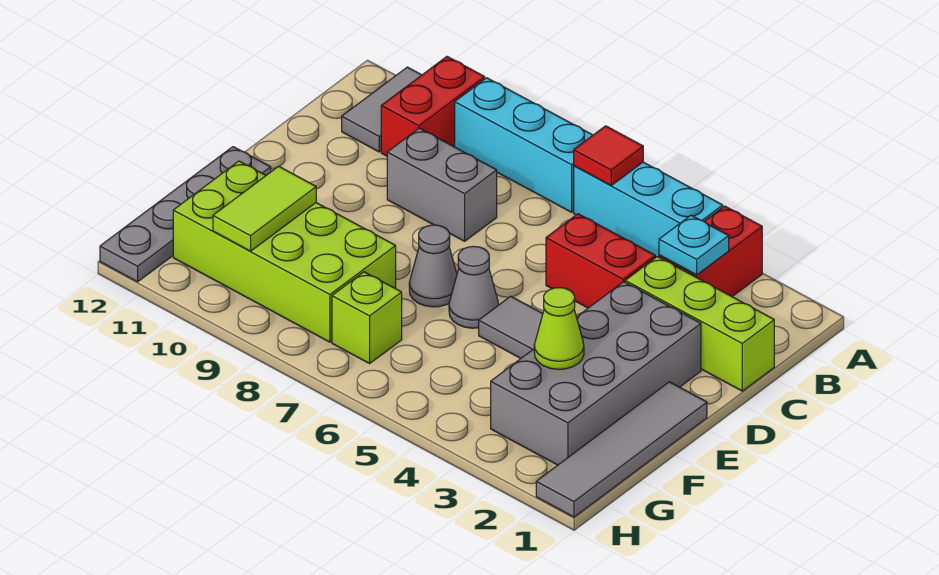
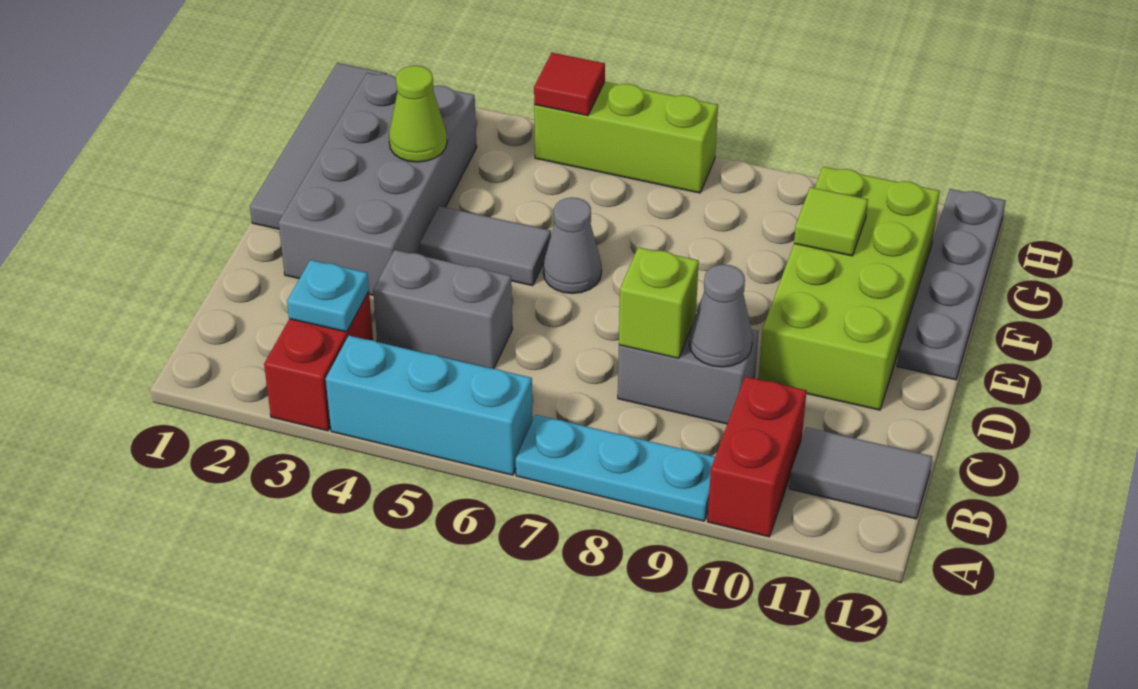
red 1x1 tile [574,126,643,185] -> red 1x1 tile moved to [534,53,605,116]
cyan 1x3 brick [455,78,593,212] -> cyan 1x3 plate [516,415,715,521]
grey 1x2 tile [342,67,421,152] -> grey 1x2 tile turned to [789,427,932,519]
lime 1x3 brick [625,257,774,391] -> lime 1x3 brick moved to [534,82,718,193]
red 1x2 brick [546,214,655,308] -> grey 1x2 brick [373,250,513,369]
grey 1x1 cone [409,225,457,307] -> grey 1x1 cone moved to [689,264,752,367]
lime 2x4 brick [173,161,396,342] -> lime 2x4 brick turned to [759,167,940,410]
lime 1x2 tile [213,166,316,251] -> lime 1x1 tile [794,187,868,256]
lime 1x1 brick [332,272,402,363] -> lime 1x1 brick moved to [619,247,699,358]

